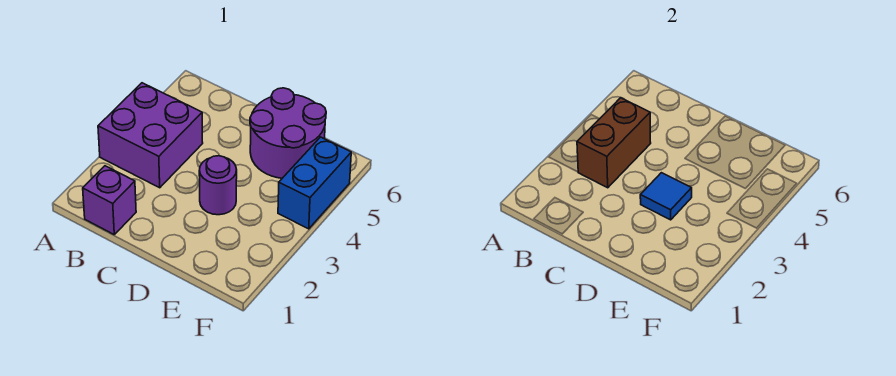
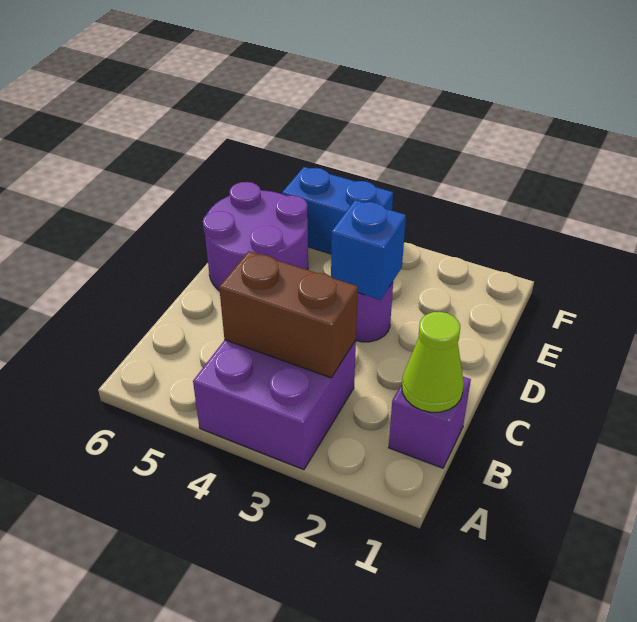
none -> lime 1x1 cone [402,312,464,412]
blue 1x1 tile [640,173,692,220] -> blue 1x1 brick [331,200,406,300]

